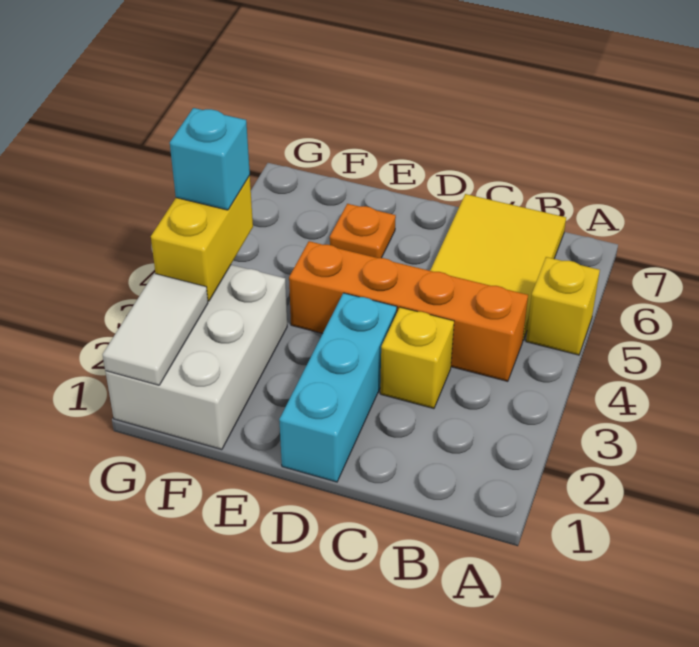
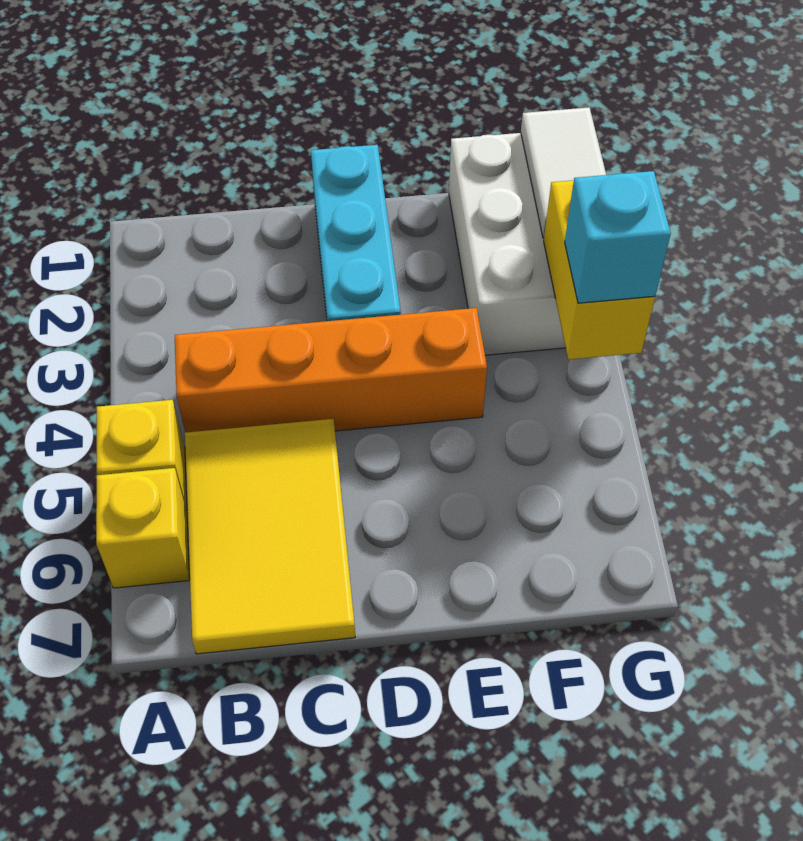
yellow 1x1 brick [380,307,454,409] -> yellow 1x1 brick moved to [96,468,190,588]
orange 1x1 plate [330,204,396,258] -> none

